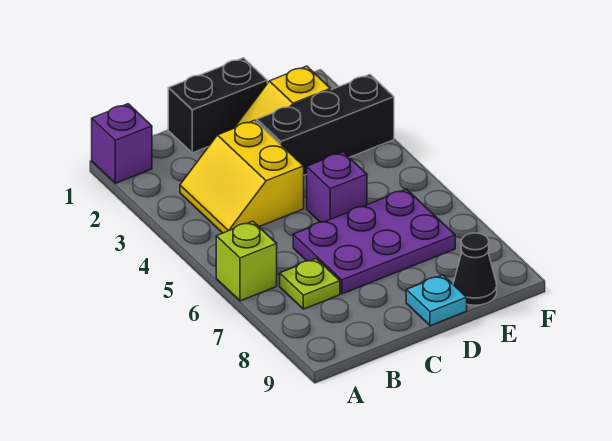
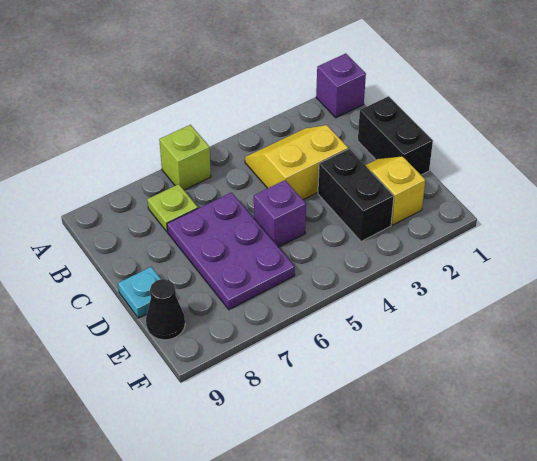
black 1x3 brick [257,75,394,175] -> black 1x2 brick [318,149,394,241]

